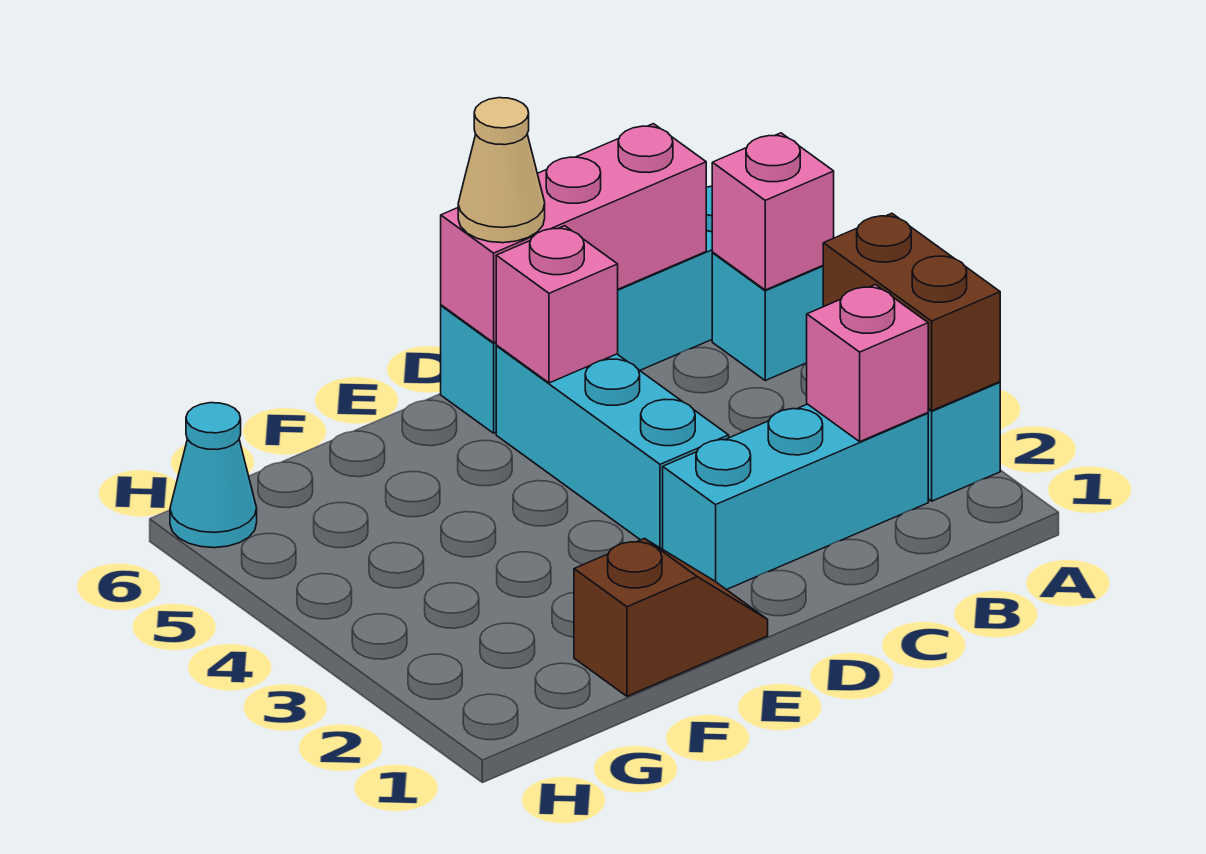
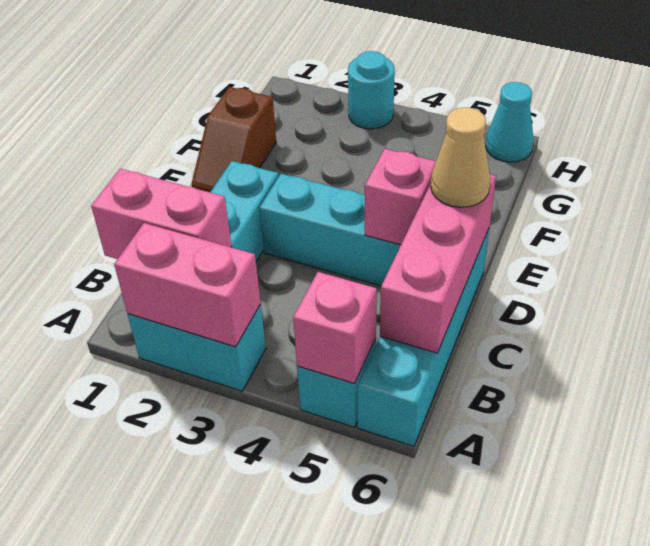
brown 1x2 brick [823,213,1000,411] -> pink 1x2 brick [114,223,261,347]
pink 1x1 brick [807,285,928,442] -> pink 1x2 brick [91,169,232,259]
none -> cyan 1x1 round brick [348,51,395,129]

